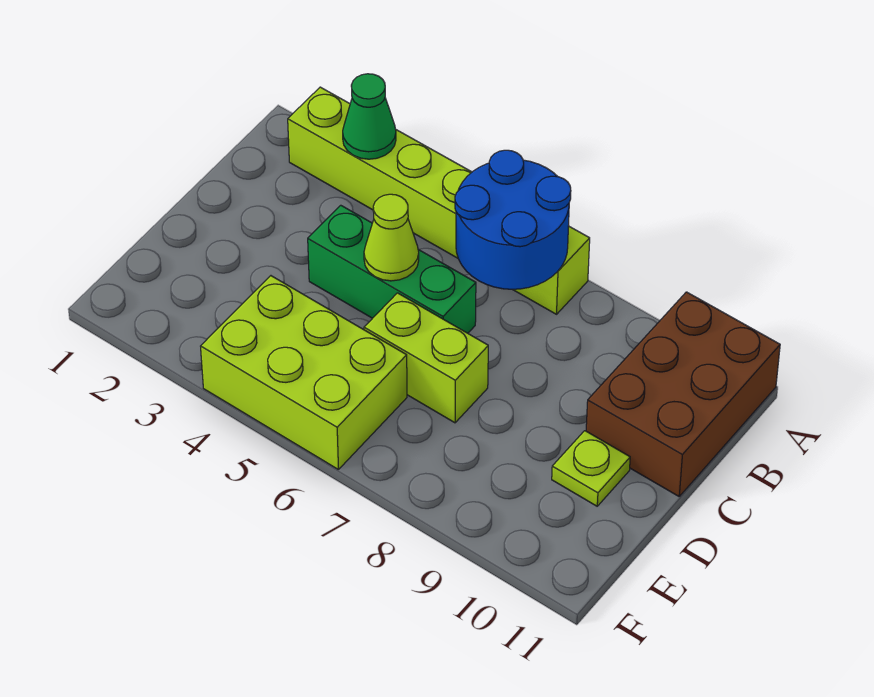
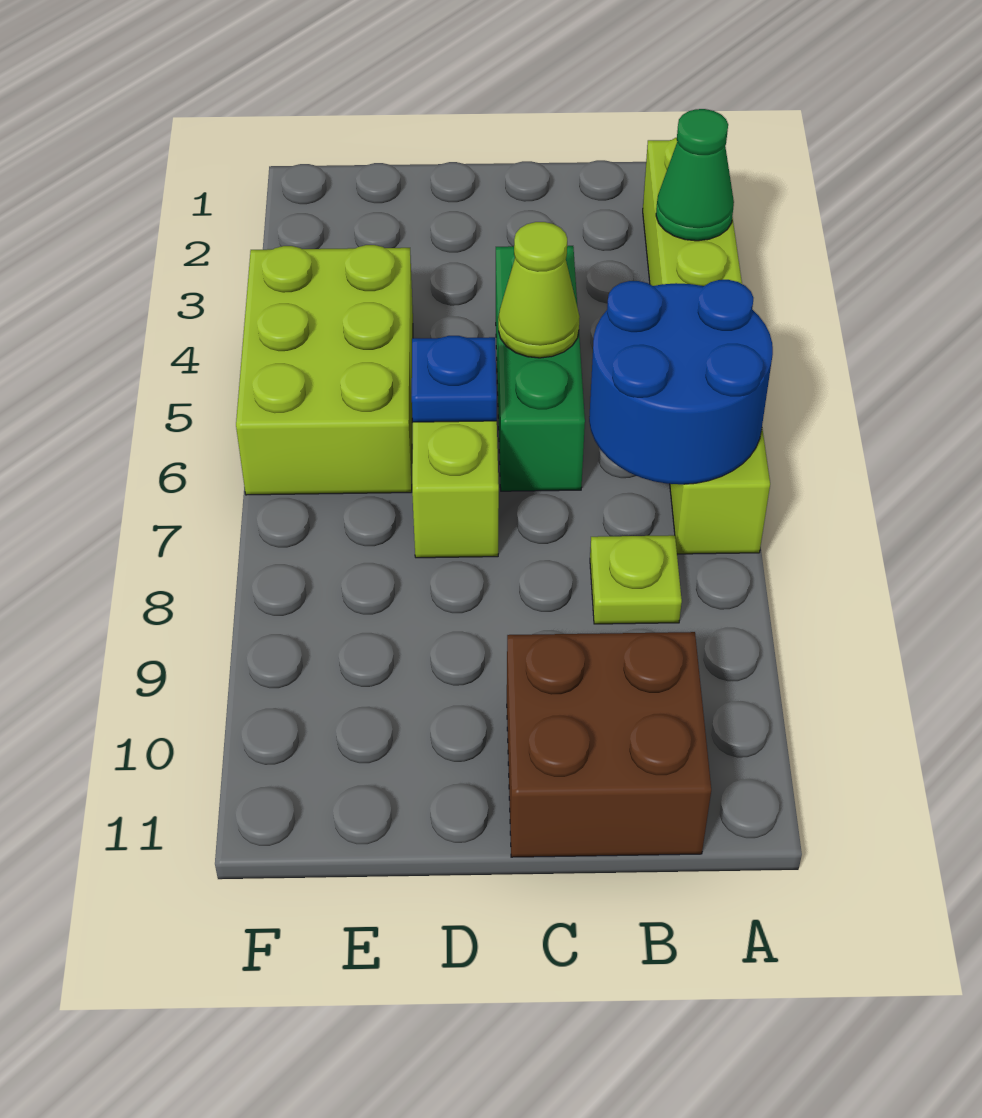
brown 2x3 brick [586,292,780,496] -> brown 2x2 brick [507,632,711,857]
none -> blue 1x1 plate [412,336,497,422]
lime 1x1 plate [552,431,630,506] -> lime 1x1 plate moved to [590,535,682,624]

